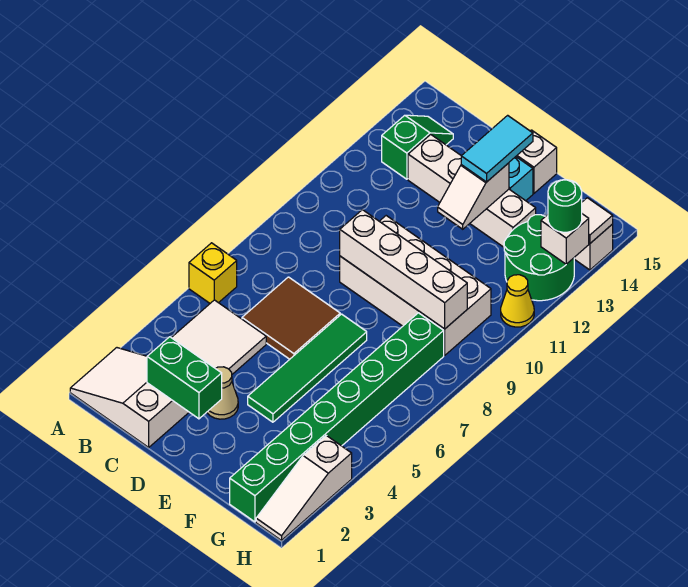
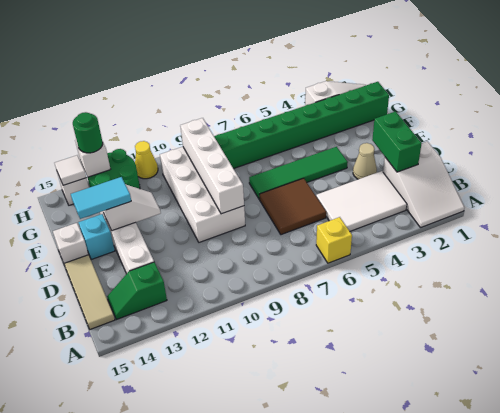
none -> tan 1x3 tile [64,255,115,329]

